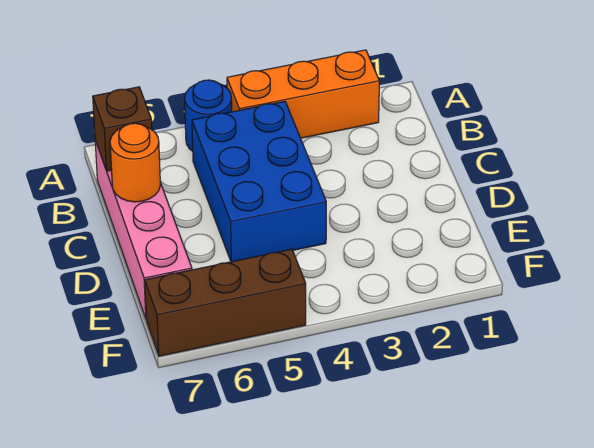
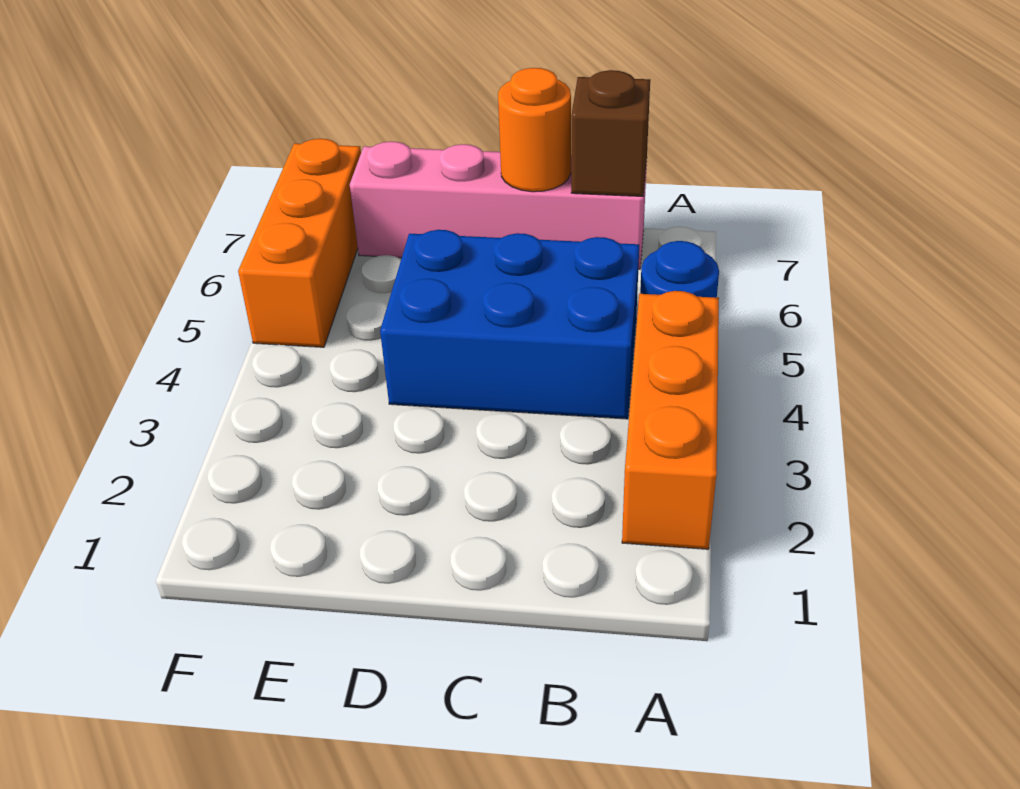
brown 1x3 brick [145,249,306,356] -> orange 1x3 brick [238,139,361,347]

